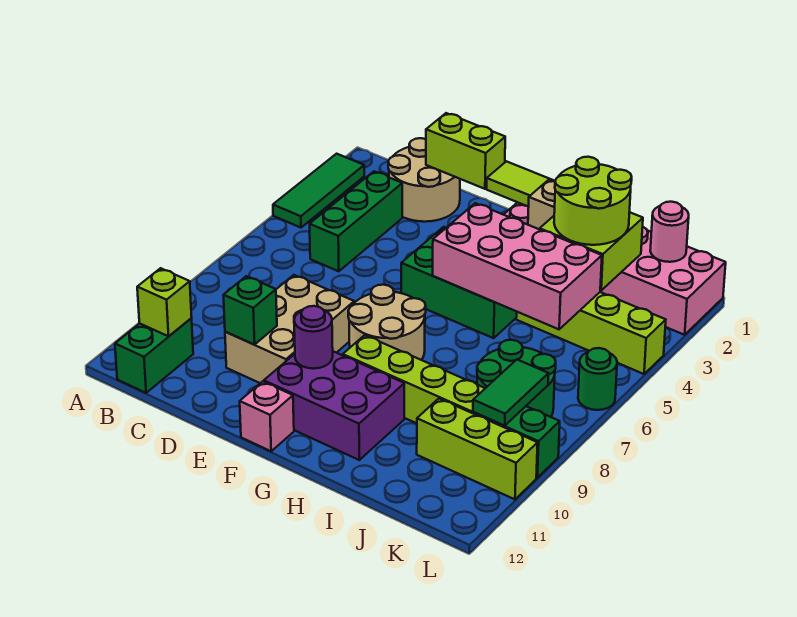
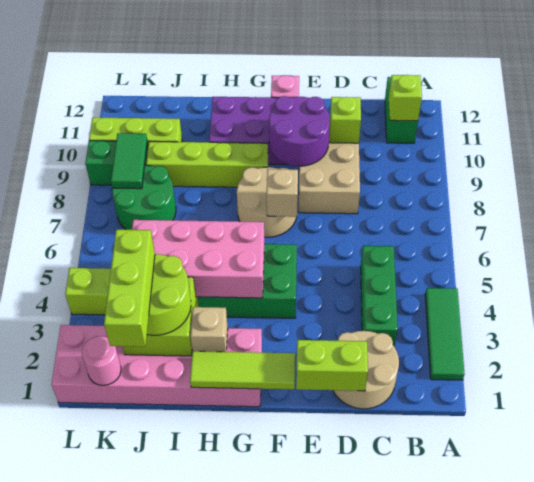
green 1x1 brick [224,276,277,345] -> lime 1x1 brick [330,97,361,143]
none -> tan 1x1 brick [267,169,298,217]
purple 1x1 round brick [294,306,333,369] -> purple 2x2 round brick [269,96,330,166]
none -> lime 1x3 brick [104,230,155,347]
green 1x1 round brick [578,348,617,410] -> none

